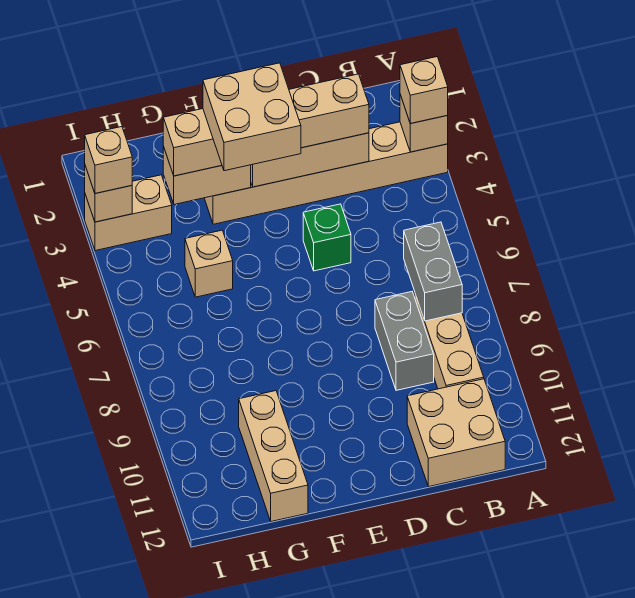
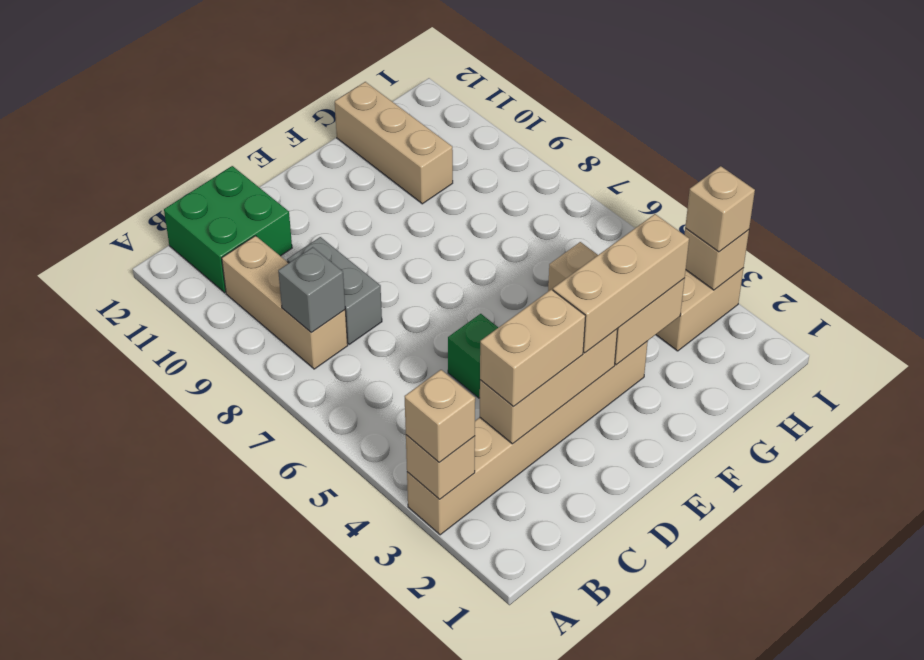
grey 1x2 brick [404,222,462,321] -> grey 1x1 brick [278,247,345,333]
tan 2x2 brick [407,379,505,487] -> green 2x2 brick [164,166,292,293]
tan 2x2 brick [203,63,301,171] -> none

